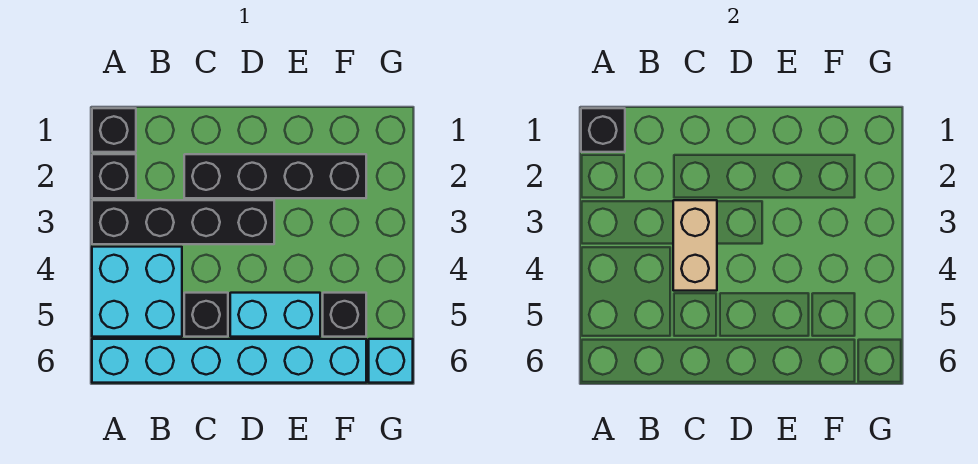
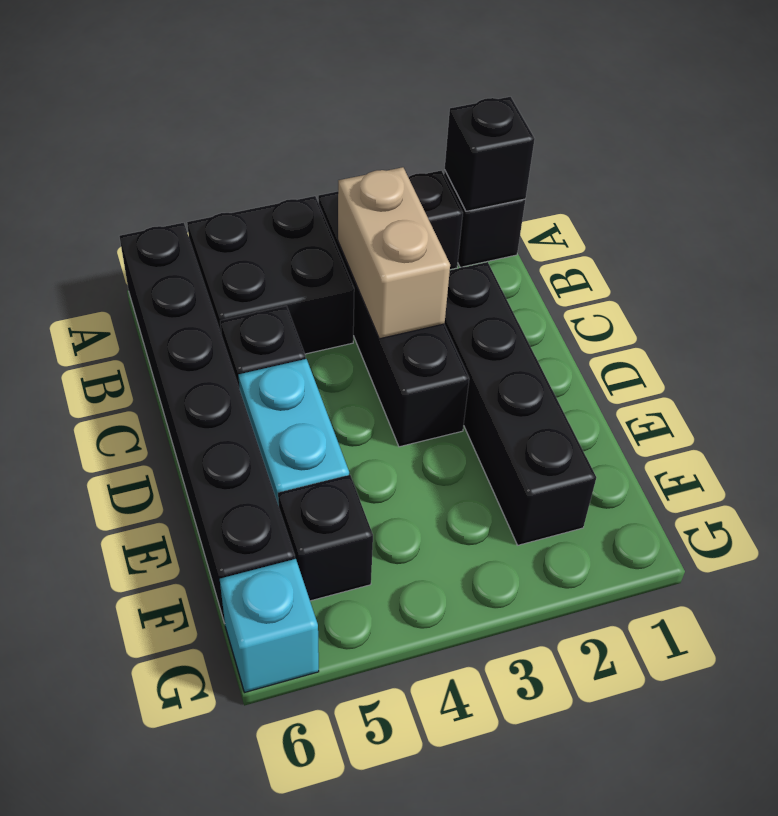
cyan 2x2 brick [92,247,182,337] -> black 2x2 brick [187,196,354,354]
cyan 1x6 brick [92,339,366,383] -> black 1x6 brick [119,223,295,623]
tan 1x2 brick [673,200,717,291] -> tan 1x2 brick turned to [338,167,450,339]

